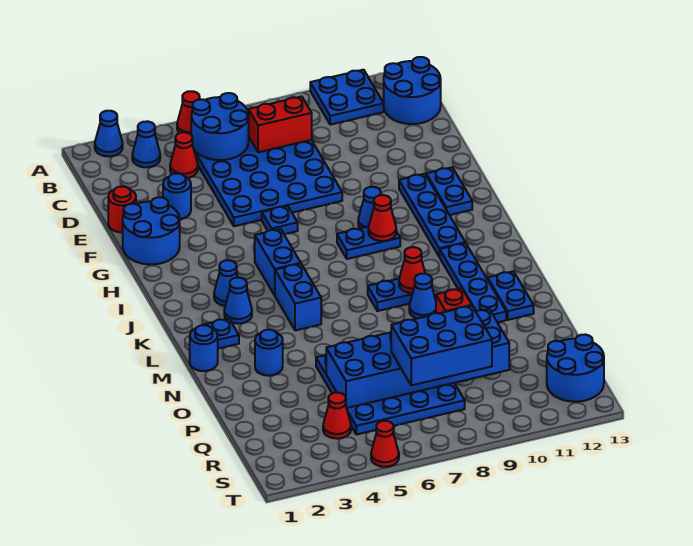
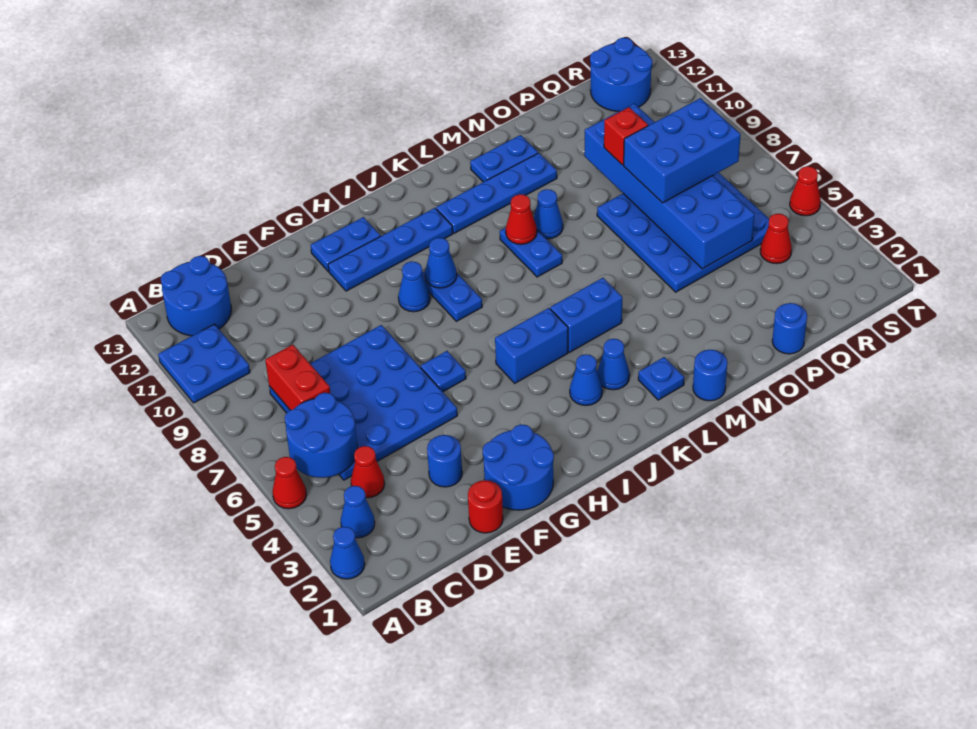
red 1x1 cone [368,195,396,241] -> blue 1x1 cone [425,238,457,288]
blue 1x1 round brick [255,330,283,376] -> blue 1x1 round brick moved to [772,303,807,354]
blue 2x3 brick [391,306,492,385] -> blue 2x3 brick turned to [624,98,741,203]

